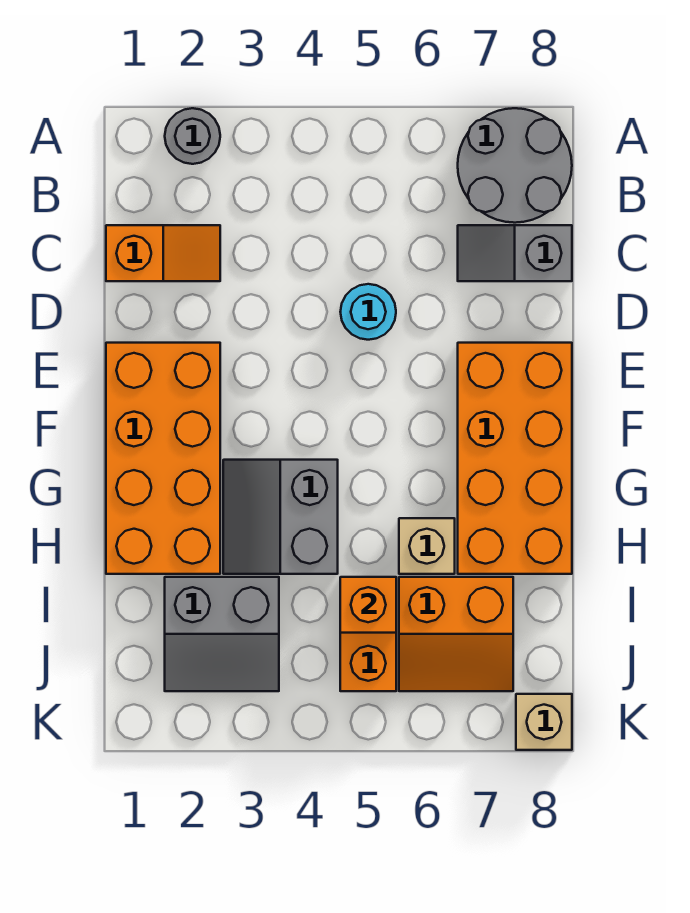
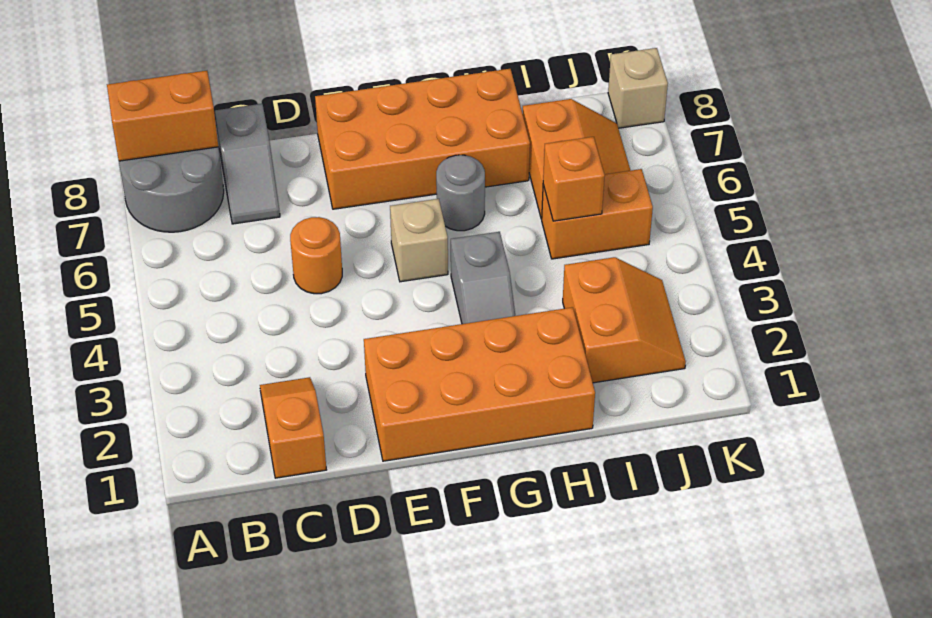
grey 1x1 round brick [165,108,220,164] -> grey 1x1 round brick moved to [436,155,485,231]
none -> orange 1x2 brick [107,71,218,161]
cyan 1x1 round brick [340,284,396,340] -> orange 1x1 round brick [290,217,342,294]
grey 2x2 slope [223,460,338,574] -> grey 1x2 slope [451,232,515,324]
tan 1x1 brick [399,518,455,574] -> tan 1x1 brick moved to [390,199,448,282]
grey 2x2 slope [165,577,279,691] -> orange 2x2 slope [563,257,686,383]

